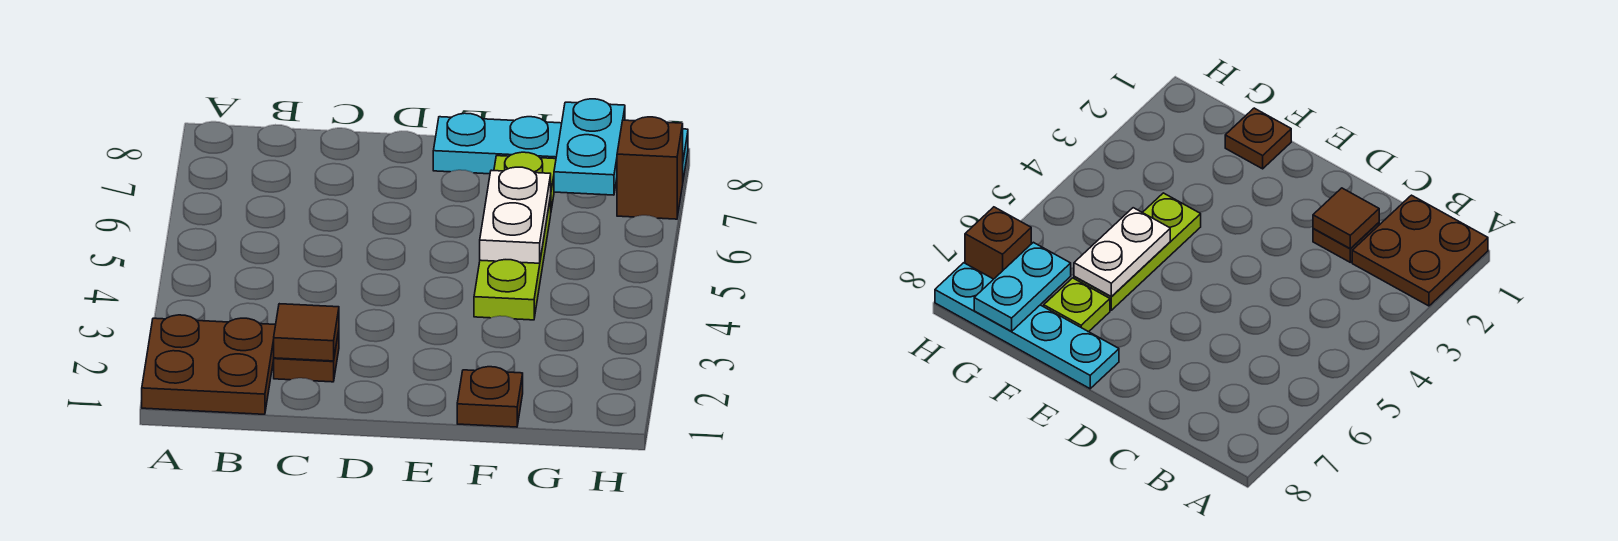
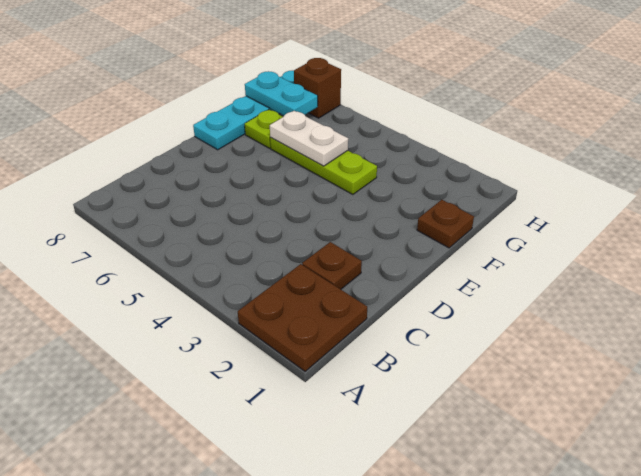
brown 1x1 tile [274,304,339,361] -> none

